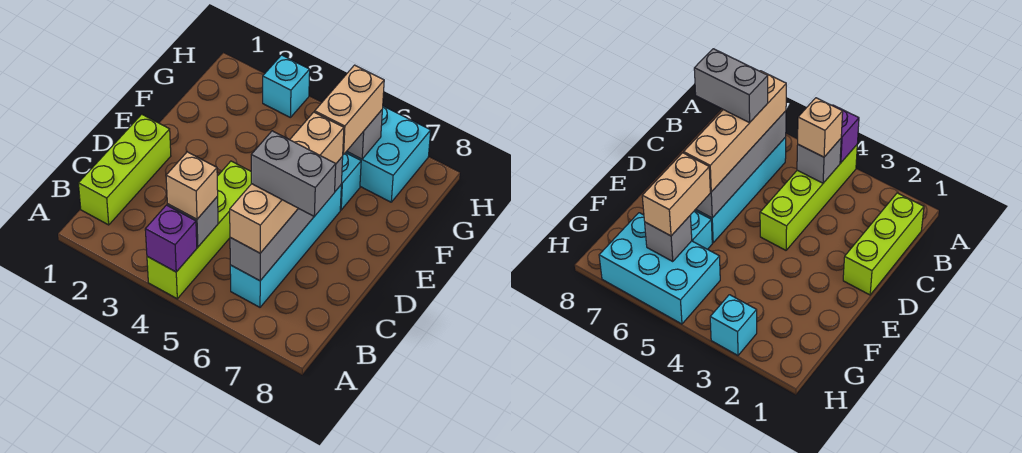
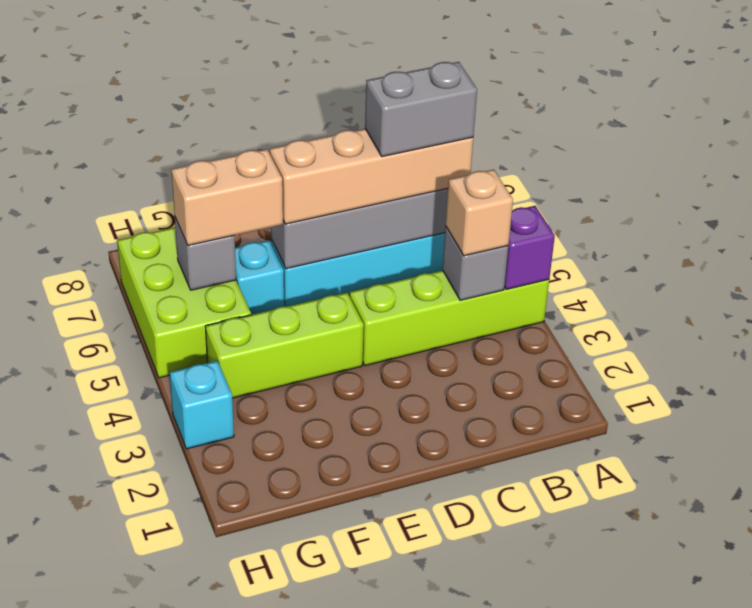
lime 1x3 brick [78,114,171,225] -> lime 1x3 brick moved to [205,293,364,398]
grey 1x2 brick [251,131,336,217] -> grey 1x2 brick turned to [365,62,477,157]
cyan 2x3 brick [346,106,431,202] -> lime 2x3 brick [117,228,251,378]

